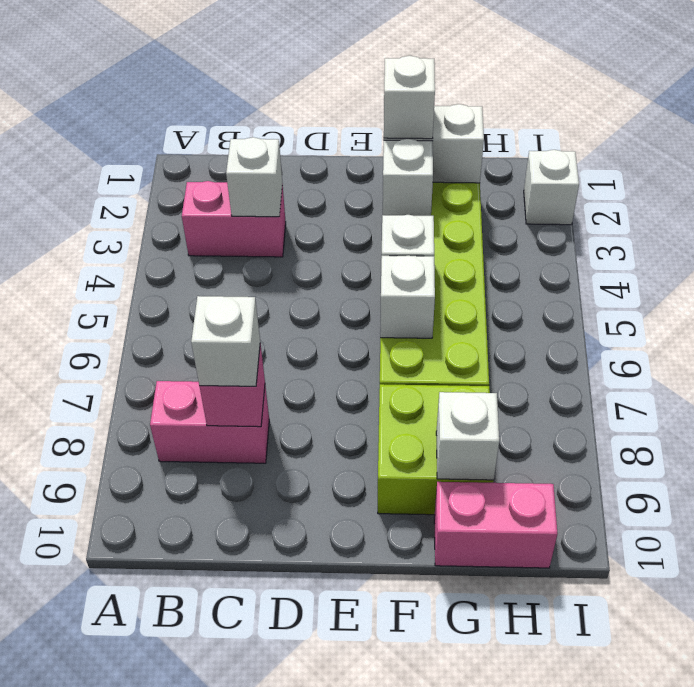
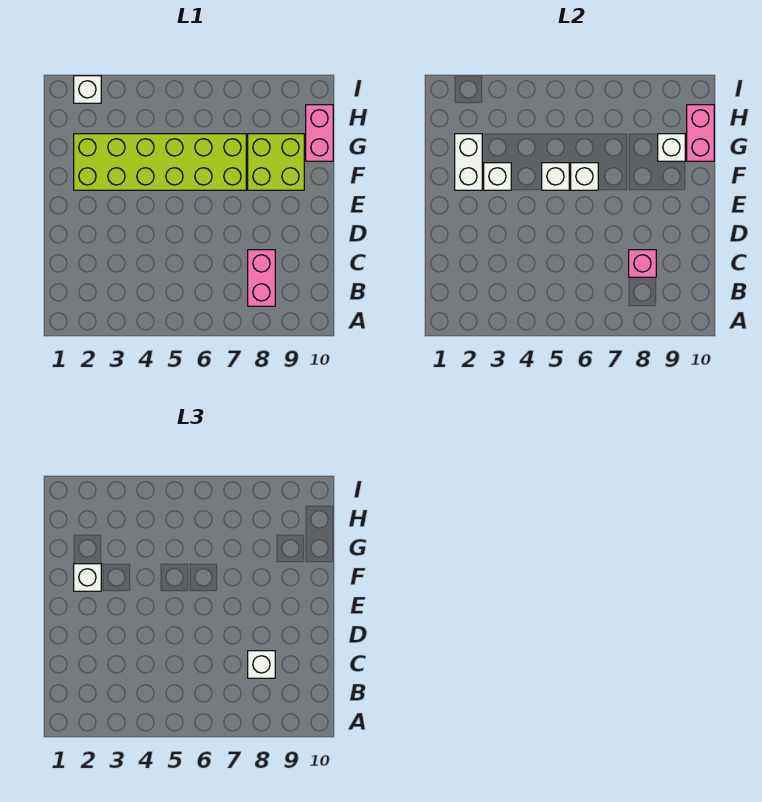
pink 1x2 brick [182,181,286,257] -> pink 1x2 brick moved to [687,105,714,161]
white 1x1 brick [226,137,282,217] -> none

